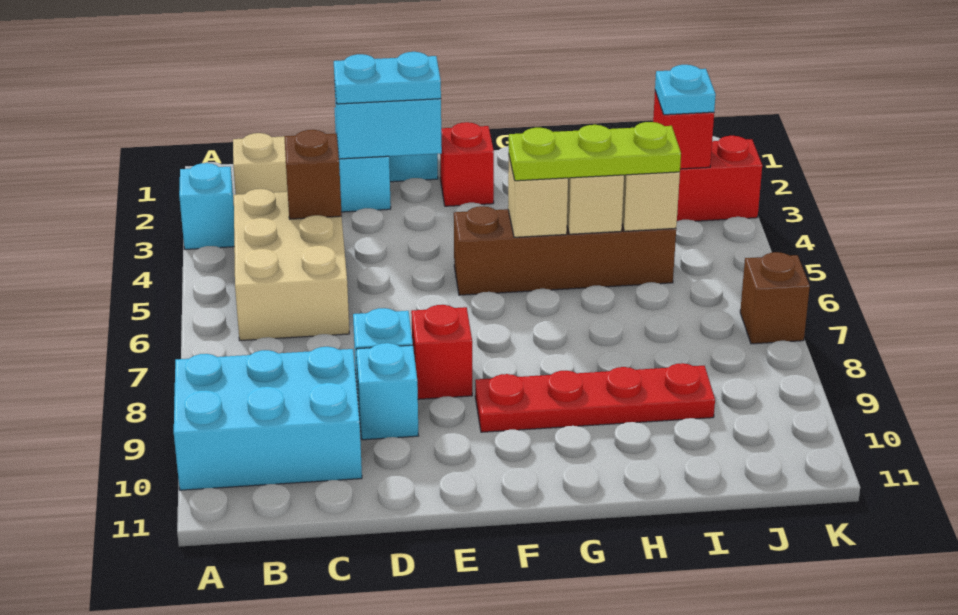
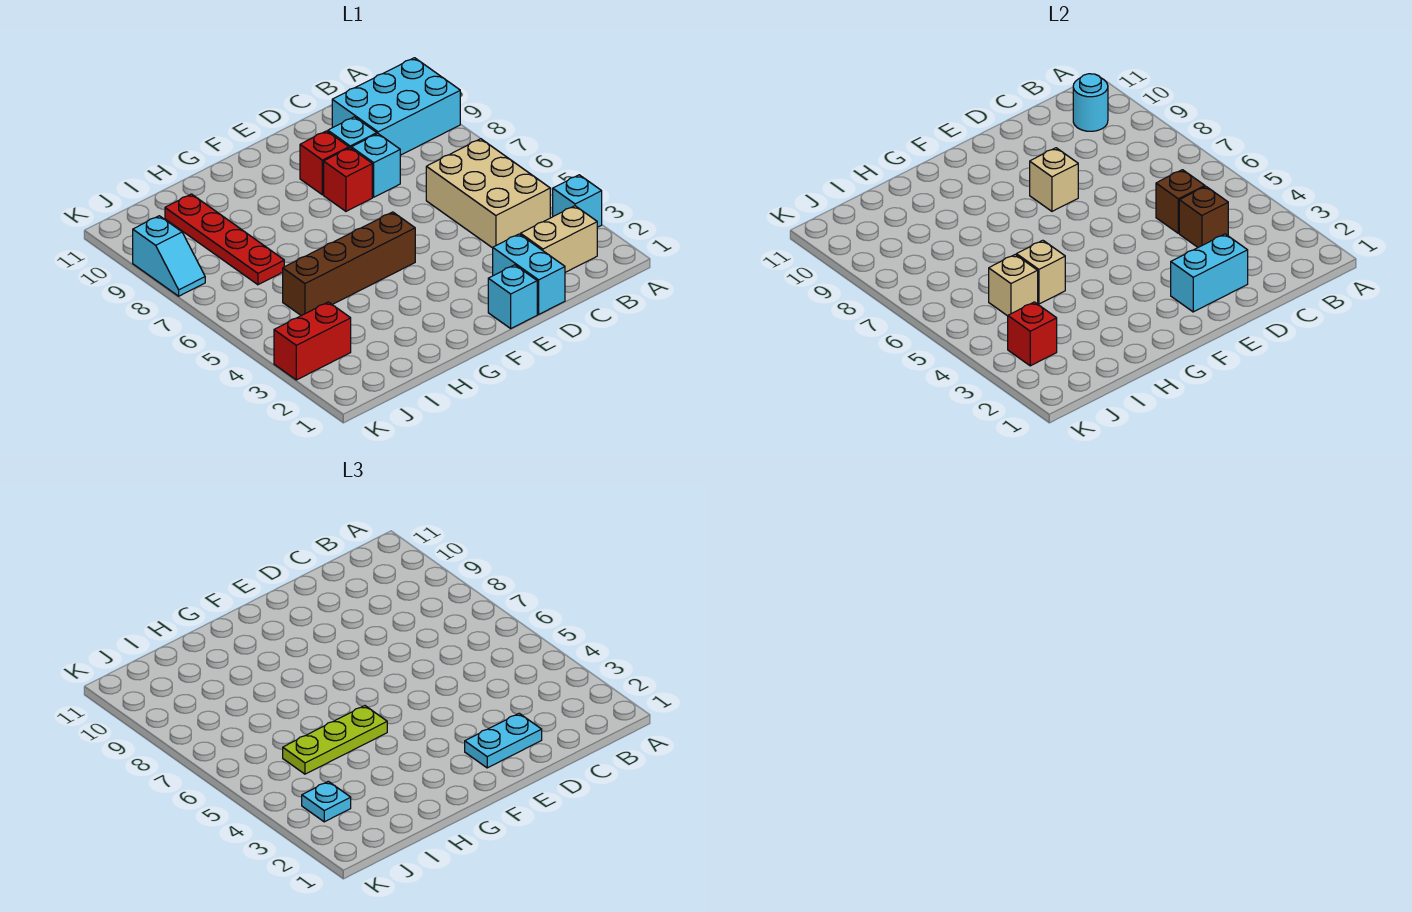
none -> cyan 1x1 round brick [1073,74,1108,131]
red 1x1 brick [440,122,494,206] -> red 1x1 brick moved to [300,131,349,195]
red 1x4 plate [475,363,715,432] -> red 1x4 plate turned to [165,194,284,285]
tan 1x1 brick [508,157,568,237] -> tan 1x1 brick moved to [1030,148,1078,211]
brown 1x1 brick [740,252,810,344] -> brown 1x1 brick moved to [1156,170,1205,233]
none -> cyan 1x2 slope [133,216,205,296]

